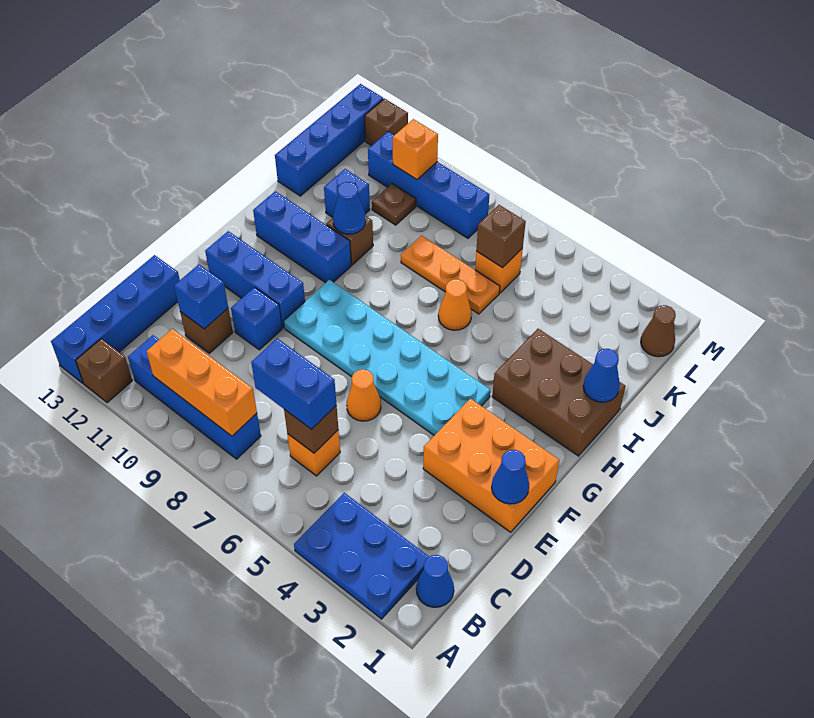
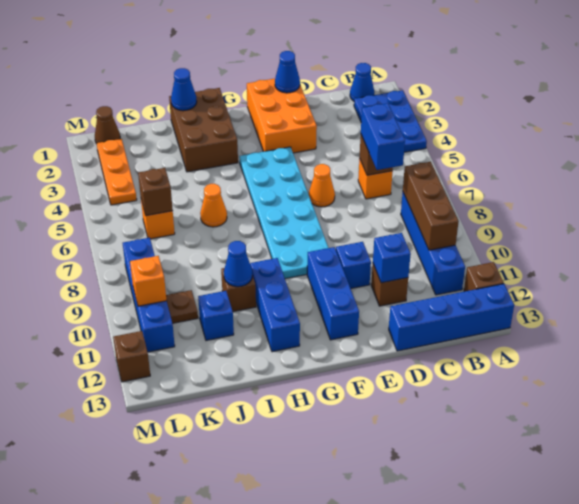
orange 1x3 brick [147,329,257,436] -> brown 1x3 brick [403,162,459,250]
orange 1x3 plate [401,236,500,314] -> orange 1x3 plate moved to [97,139,137,205]
blue 1x4 brick [275,84,383,196] -> none

